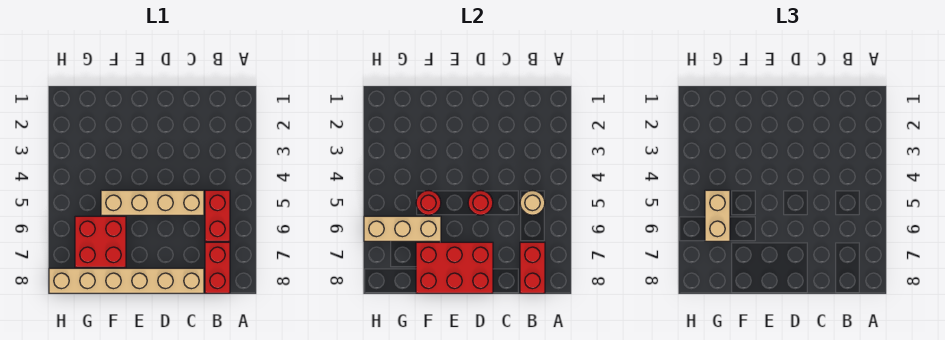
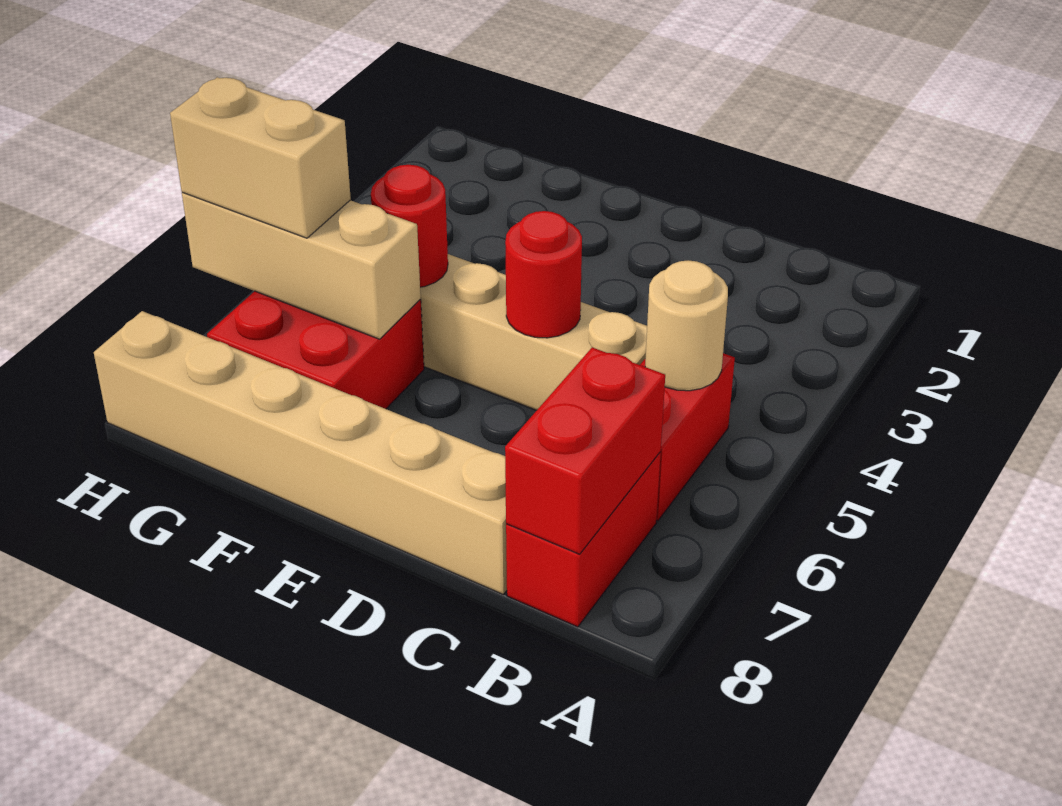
red 2x3 brick [416,242,493,293] -> none
tan 1x2 brick [705,190,730,241] -> tan 1x2 brick turned to [170,77,351,238]

